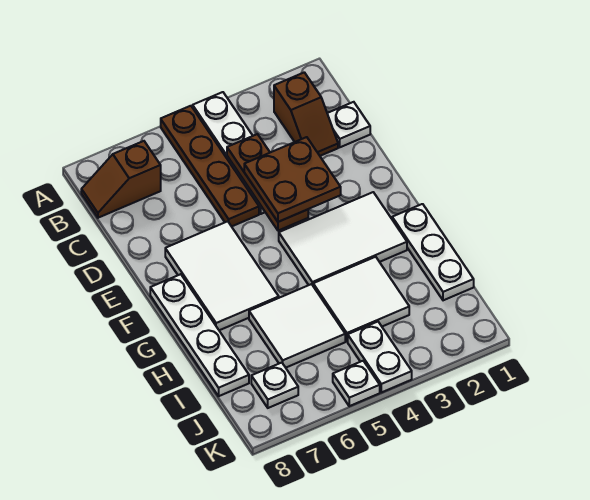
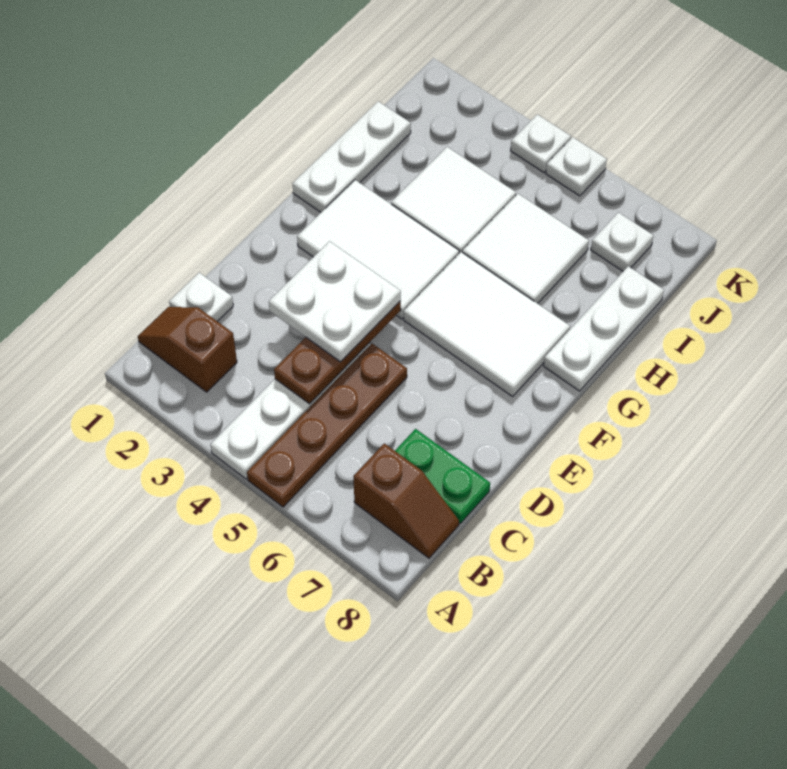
brown 1x2 slope [274,72,338,156] -> brown 1x2 slope turned to [138,307,237,392]
none -> green 1x2 plate [395,429,490,523]
brown 2x2 plate [244,137,341,222] -> white 2x2 plate [269,241,401,362]
white 2x3 tile [165,221,279,330] -> white 2x3 tile turned to [404,252,570,397]
white 1x4 plate [150,274,249,396] -> white 1x3 plate [544,266,664,391]
white 1x2 plate [348,322,412,392] -> white 1x1 plate [510,114,571,172]

